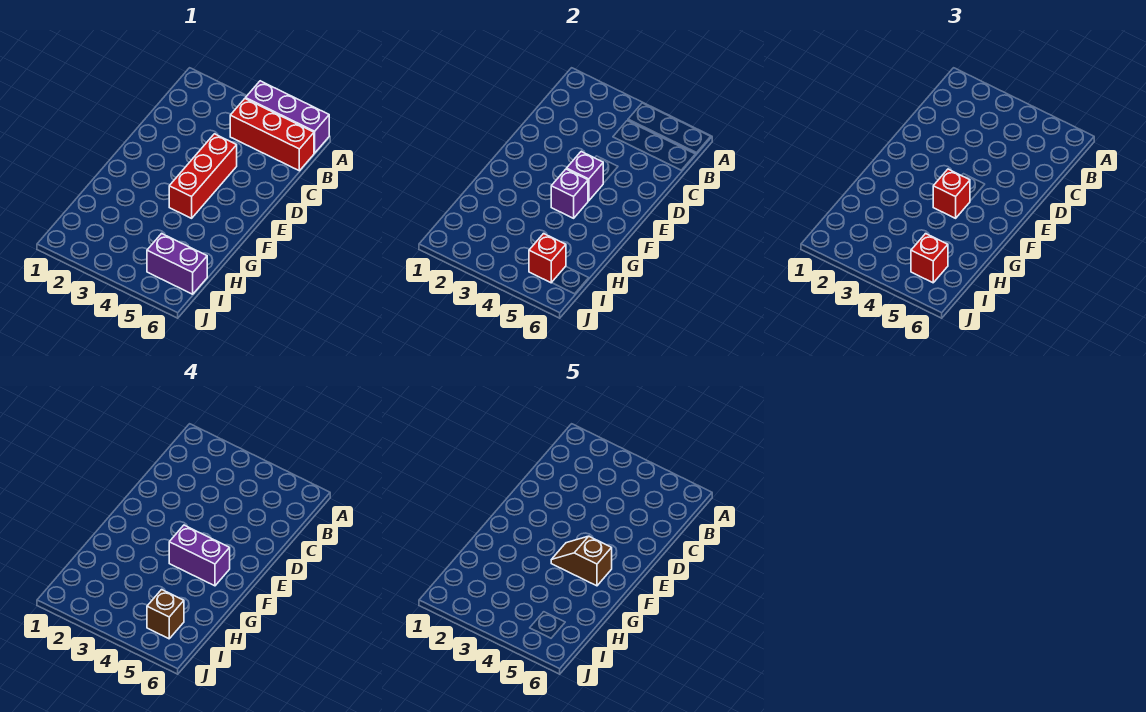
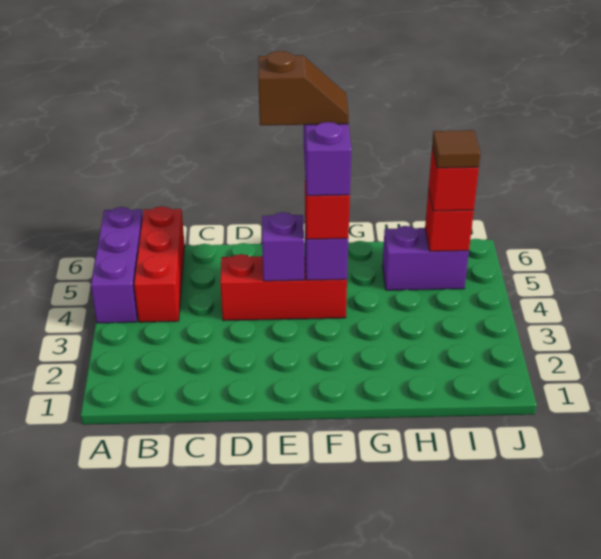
brown 1x2 slope [551,536,612,586] -> brown 1x2 slope turned to [258,51,349,125]
purple 1x2 brick [147,234,207,294] -> purple 1x2 brick turned to [382,226,469,290]
brown 1x1 brick [147,590,184,639] -> brown 1x1 tile [432,130,481,168]

